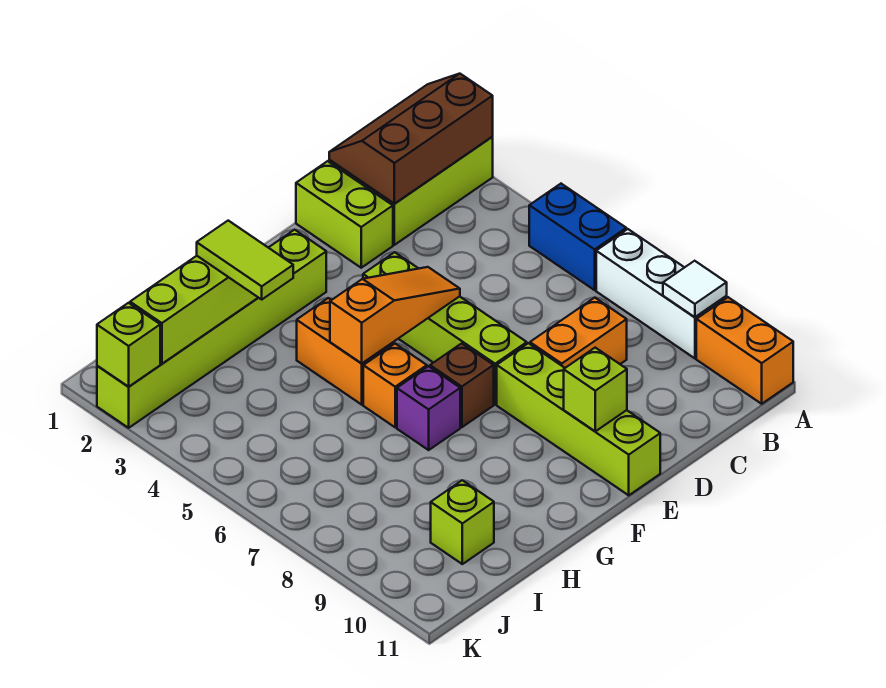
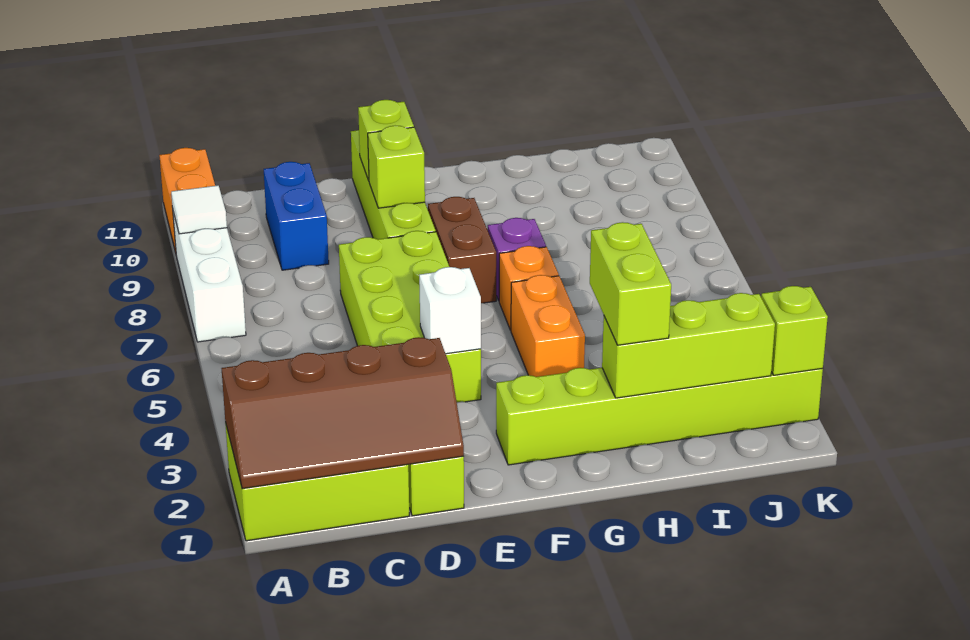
brown 2x3 slope [329,74,493,204] -> brown 2x4 slope [222,337,464,489]
blue 1x2 brick [529,184,626,290] -> blue 1x2 brick moved to [264,162,329,270]
orange 1x2 brick [530,298,627,368] -> none
lime 1x4 brick [363,252,527,404] -> lime 2x4 brick [339,231,481,402]
none -> white 1x1 brick [419,267,481,354]
orange 1x3 slope [330,267,460,363] -> none
brown 1x1 brick [430,343,494,427] -> brown 1x2 brick [428,197,496,303]
lime 1x2 tile [197,221,293,299] -> lime 1x2 brick [590,222,671,345]
lime 1x1 brick [431,480,494,564] -> lime 1x1 brick moved to [368,126,425,208]

